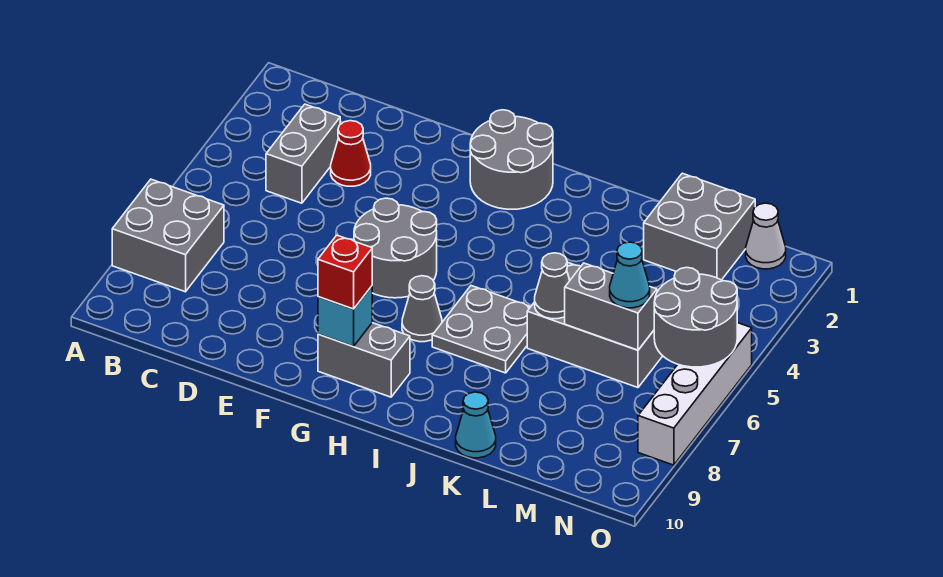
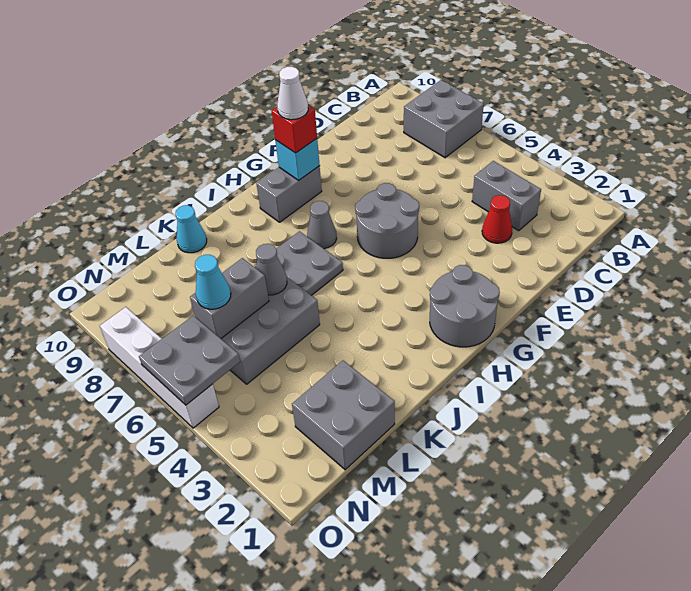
white 1x1 cone [746,203,786,269] -> white 1x1 cone moved to [277,67,308,120]
grey 2x2 round brick [654,267,737,367] -> grey 2x2 plate [139,316,240,405]

